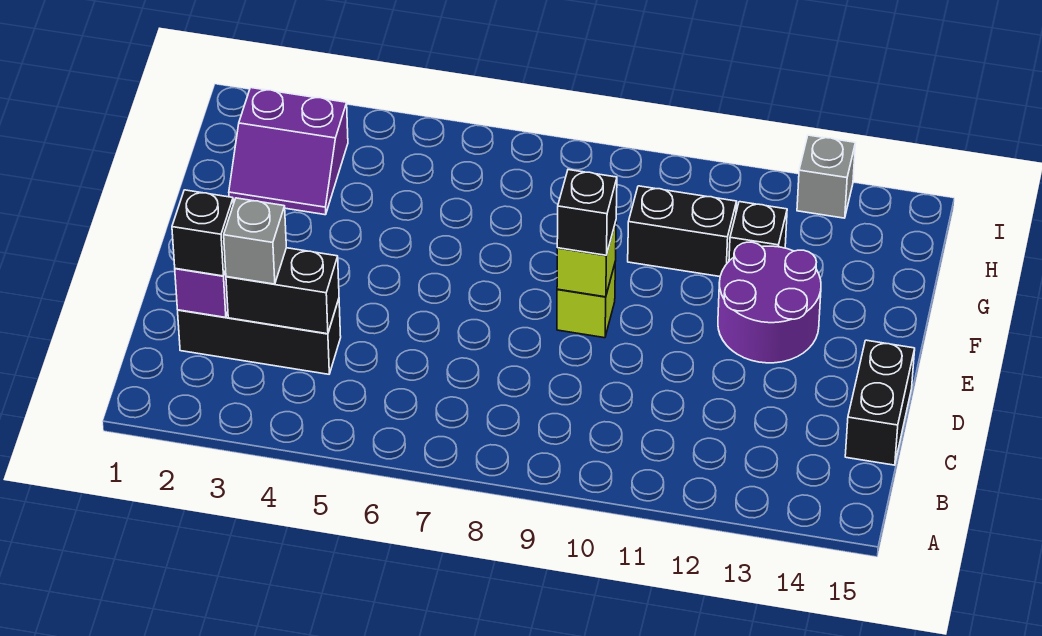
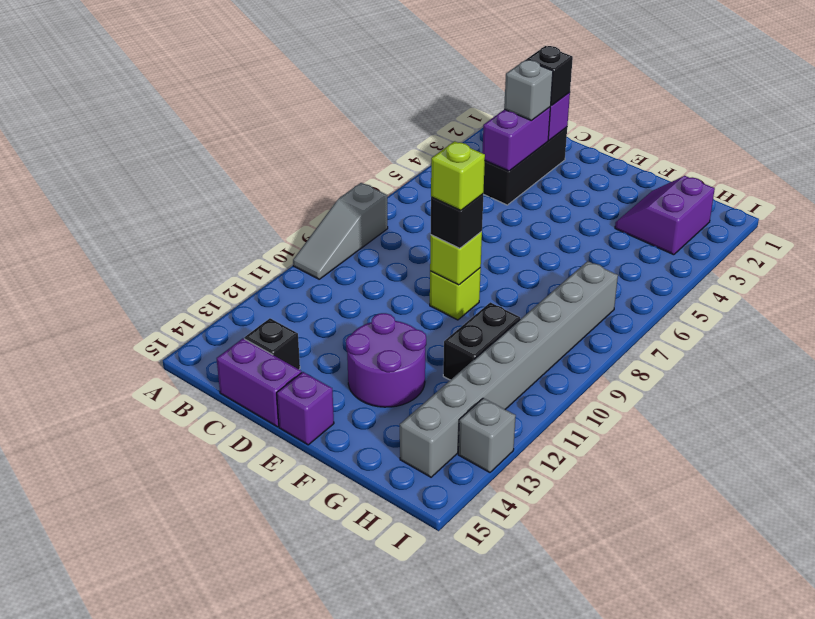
none -> grey 1x3 slope [293,183,388,279]
black 1x2 brick [226,248,339,334] -> purple 1x2 brick [482,107,550,171]
black 1x2 brick [845,340,915,465] -> purple 1x2 brick [217,339,301,427]
none -> lime 1x1 brick [431,141,485,210]
none -> purple 1x1 brick [277,372,334,445]
black 1x1 brick [729,202,787,261] -> black 1x1 brick moved to [244,318,300,369]
none -> grey 1x8 brick [400,261,618,477]

